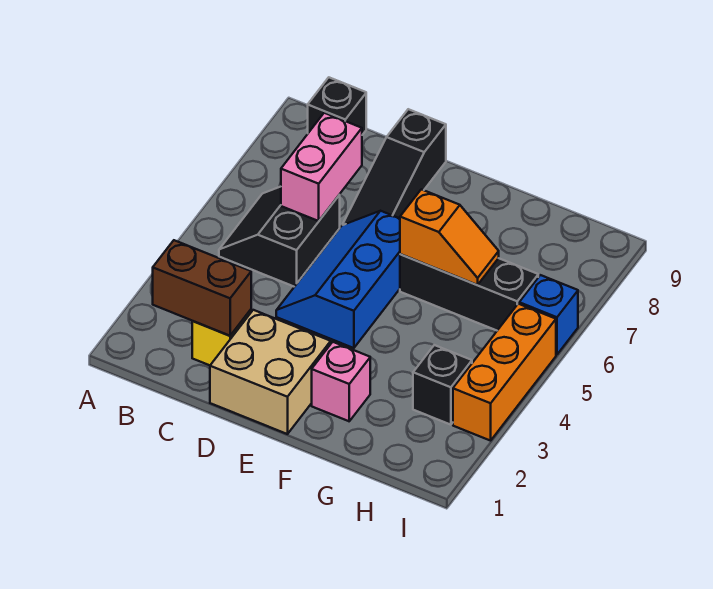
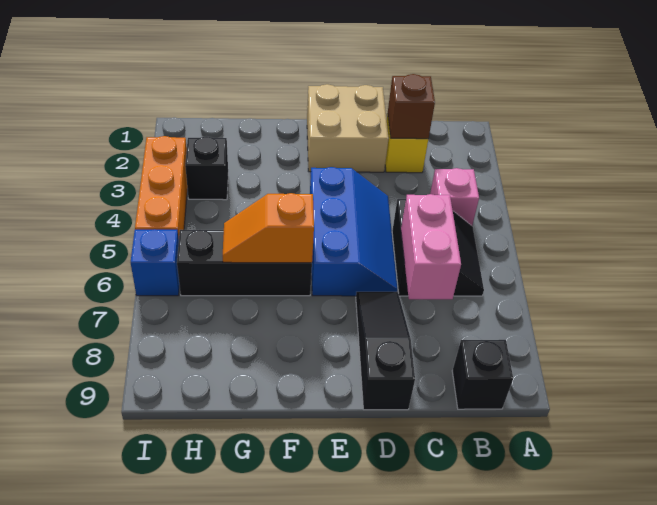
brown 1x2 brick [153,240,251,336] -> brown 1x1 brick [388,74,435,139]
pink 1x1 brick [312,342,370,421] -> pink 1x1 brick moved to [430,168,479,226]

